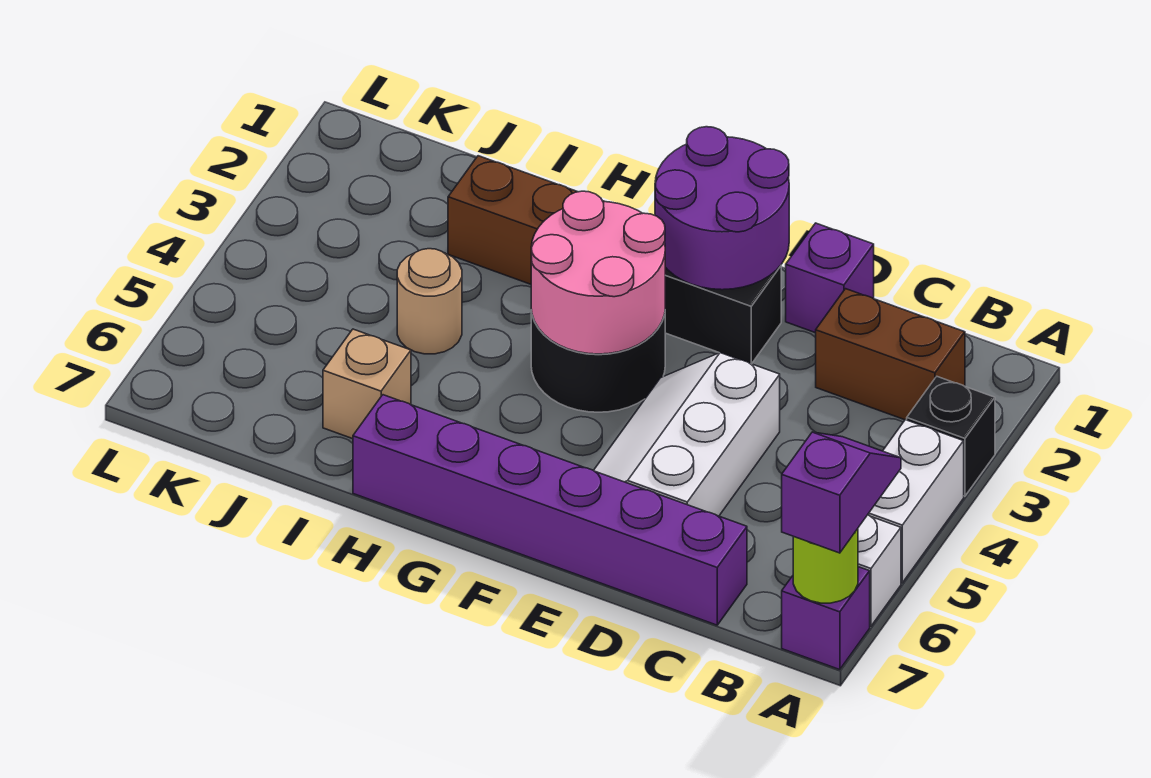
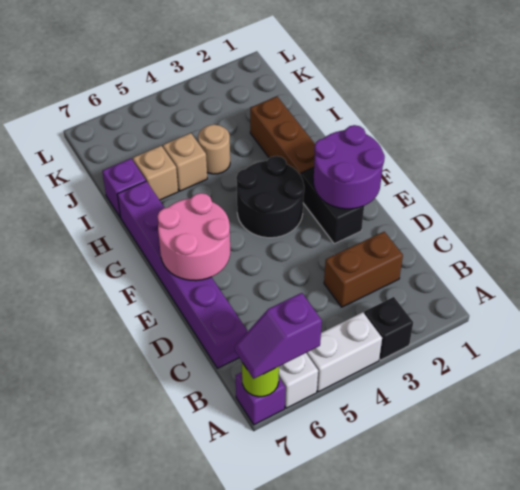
purple 1x2 slope [782,432,901,553] -> purple 1x2 slope turned to [235,293,322,379]
brown 1x2 brick [816,289,965,420] -> brown 1x2 brick turned to [324,232,403,307]
purple 1x1 brick [786,223,874,333] -> purple 1x1 brick moved to [102,159,146,217]
white 2x3 slope [594,353,780,516] -> none
pink 2x2 round brick [531,191,665,354] -> pink 2x2 round brick moved to [158,193,230,281]
none -> tan 1x1 brick [163,133,207,191]

